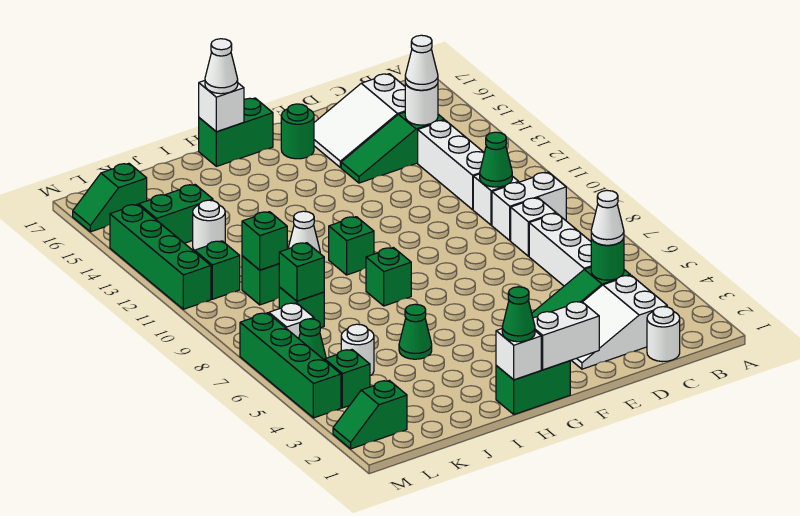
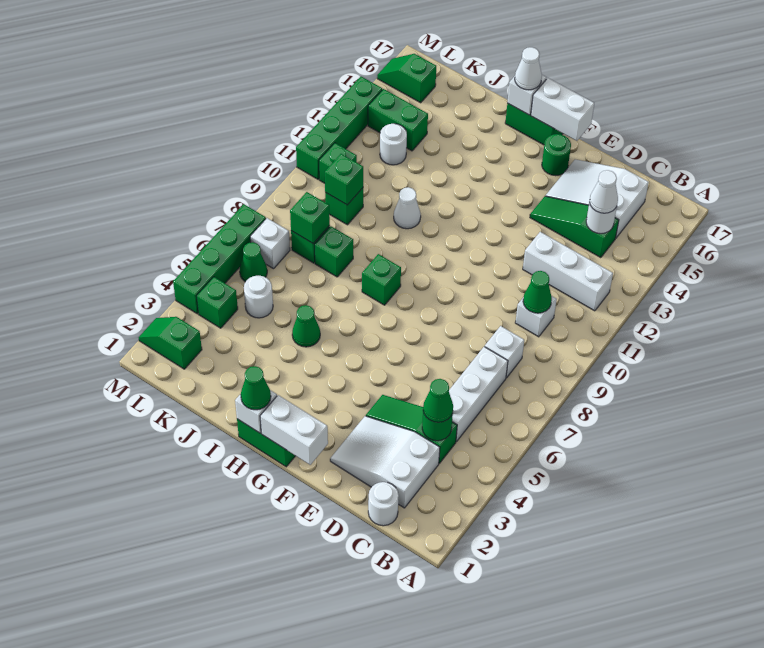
white 1x2 brick [492,172,566,241] -> white 1x2 brick moved to [531,78,594,141]
white 1x1 cone [591,190,624,245] -> green 1x1 cone [423,379,453,422]
white 1x3 brick [418,120,484,210] -> white 1x3 brick turned to [523,232,613,311]
green 1x1 brick [329,217,374,275] -> green 1x1 brick moved to [315,226,353,277]

